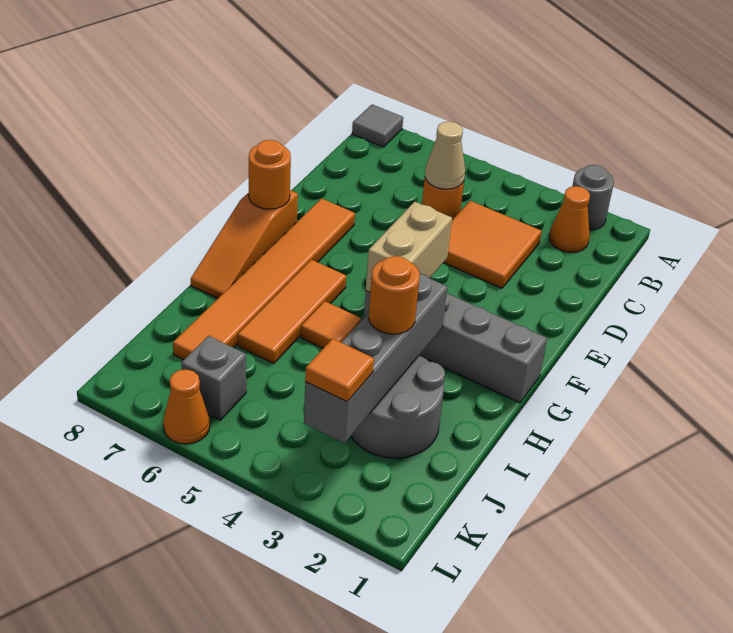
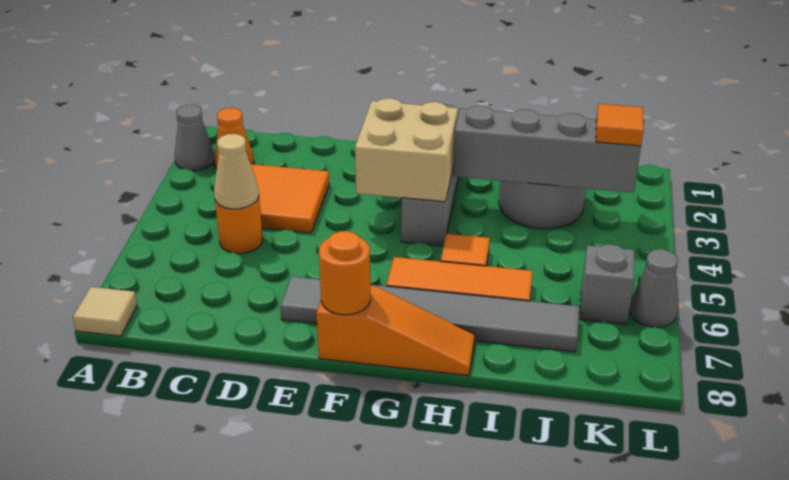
grey 1x1 round brick [572,165,614,230] -> grey 1x1 cone [175,104,214,171]
grey 1x1 tile [352,104,403,147] -> tan 1x1 tile [73,287,137,336]
orange 1x6 tile [173,198,355,360] -> grey 1x6 tile [280,276,579,352]
tan 1x2 brick [366,202,452,292] -> tan 2x2 brick [355,98,458,202]
orange 1x1 round brick [369,256,420,334] -> none
orange 1x1 cone [163,369,210,444] -> grey 1x1 cone [630,249,678,327]

